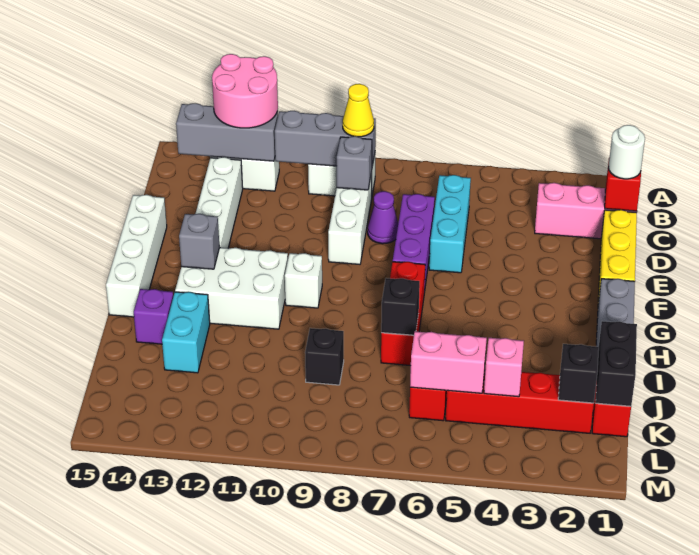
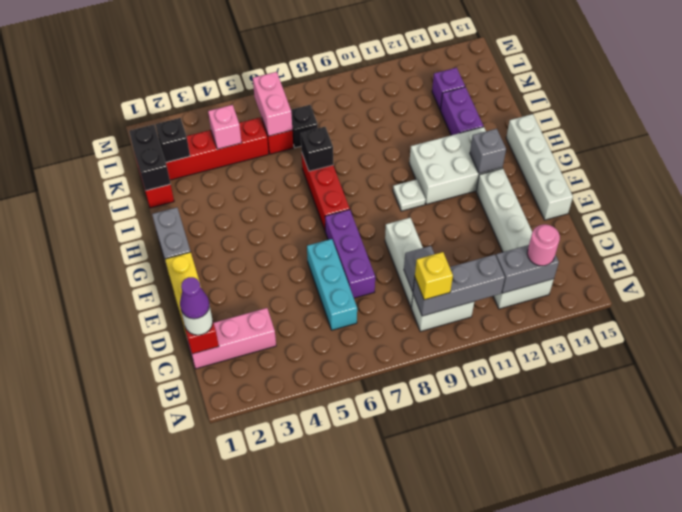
pink 2x2 round brick [212,54,278,128] -> pink 1x1 round brick [527,224,560,266]
yellow 1x1 cone [343,84,374,137] -> yellow 1x1 brick [415,252,453,300]
grey 1x3 brick [176,103,278,161] -> grey 1x2 brick [496,245,559,293]
purple 1x1 cone [368,191,398,244] -> purple 1x1 cone moved to [180,277,209,319]
white 1x1 brick [285,253,322,308] -> white 1x1 plate [393,179,426,211]
cyan 1x2 brick [162,292,210,373] -> purple 1x2 brick [441,87,483,135]
purple 1x1 brick [134,289,173,344] -> purple 1x1 brick moved to [432,68,465,110]
black 1x1 brick [305,328,344,385] -> black 1x1 brick moved to [291,105,318,148]
pink 1x2 brick [410,331,487,393] -> pink 1x2 brick turned to [253,72,292,136]

